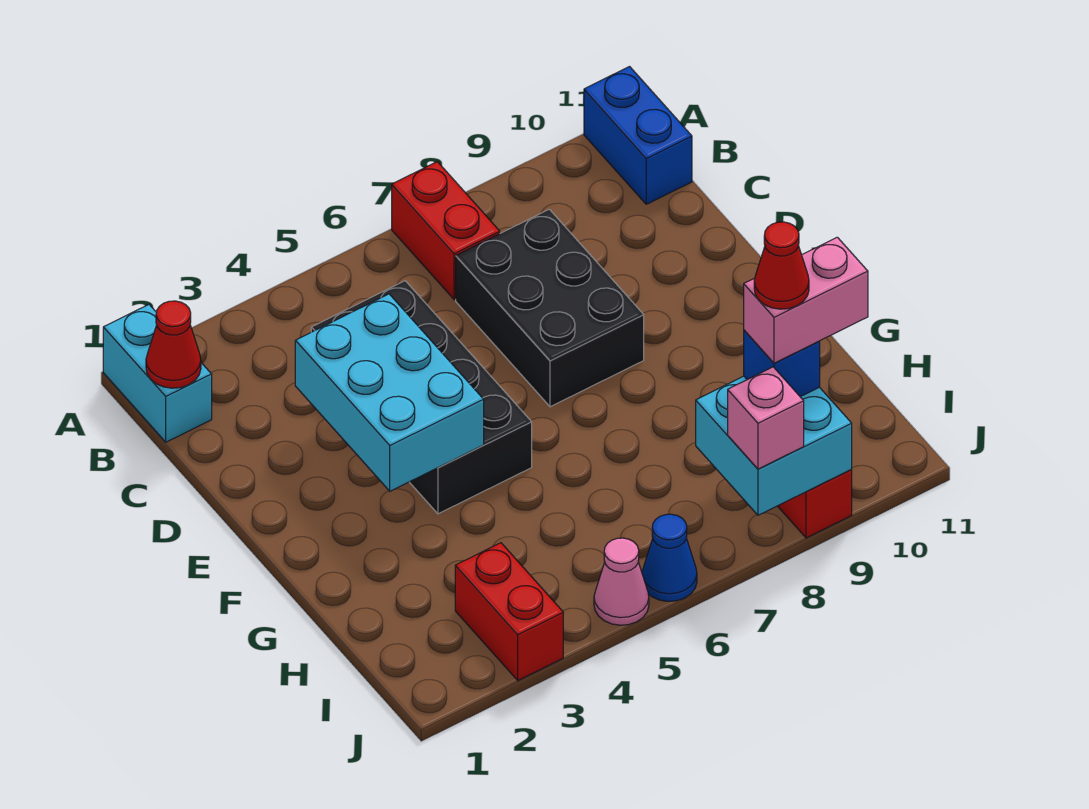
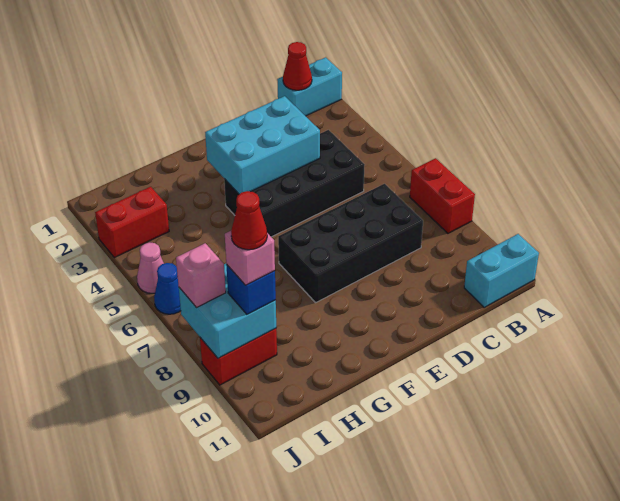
red 1x2 brick [392,162,500,300] -> red 1x2 brick turned to [410,158,475,233]
blue 1x2 brick [584,67,692,204] -> cyan 1x2 brick [464,234,539,307]
black 2x3 brick [456,209,644,407] -> black 2x4 brick [278,184,423,302]
pink 1x2 brick [744,237,868,363] -> pink 1x1 brick [225,231,275,285]

